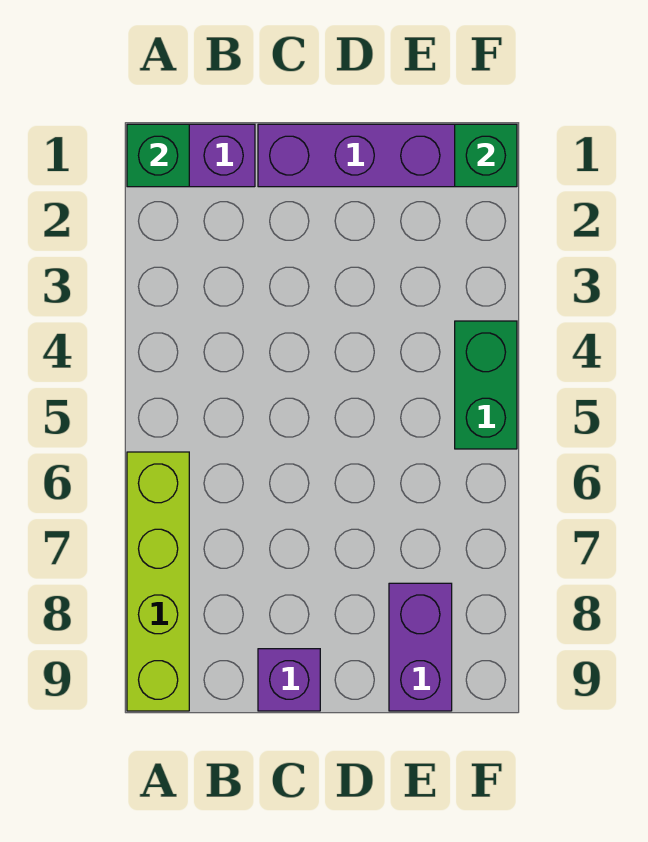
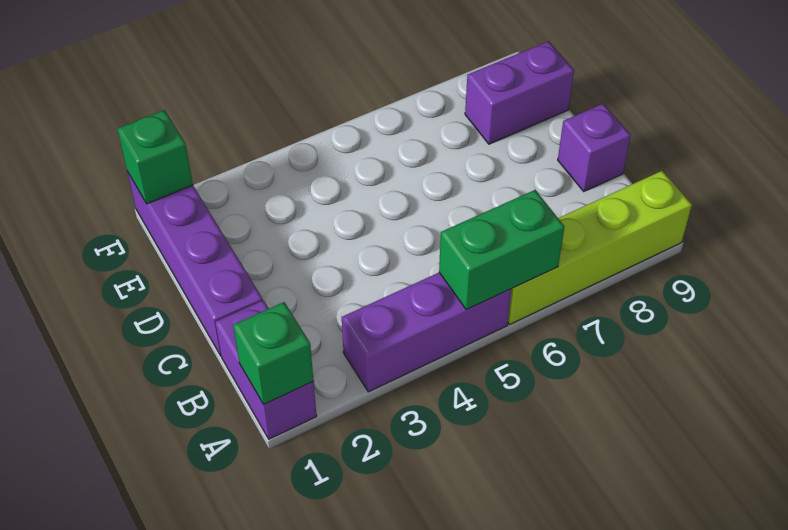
none -> purple 1x3 brick [342,273,511,392]
green 1x2 brick [455,321,517,449] -> green 1x2 brick moved to [439,190,564,310]

